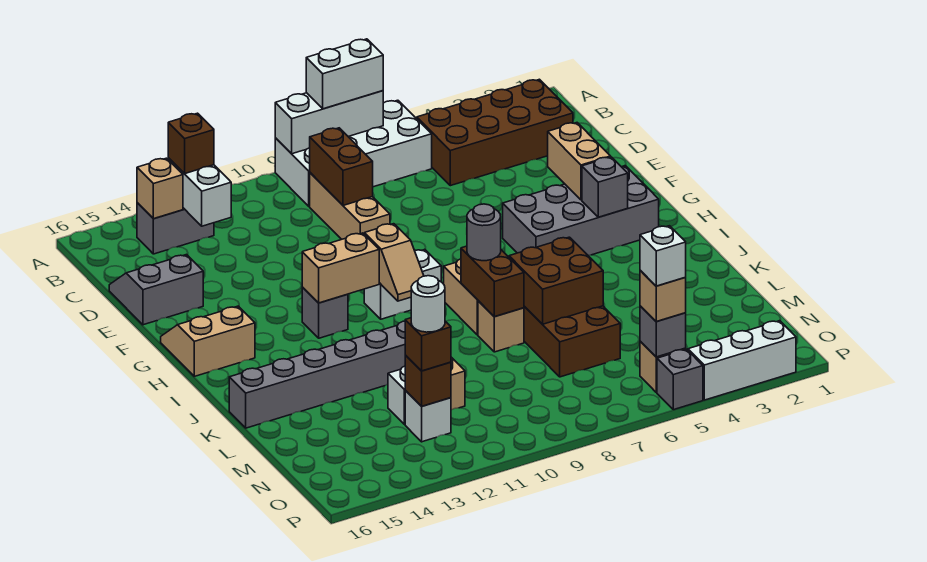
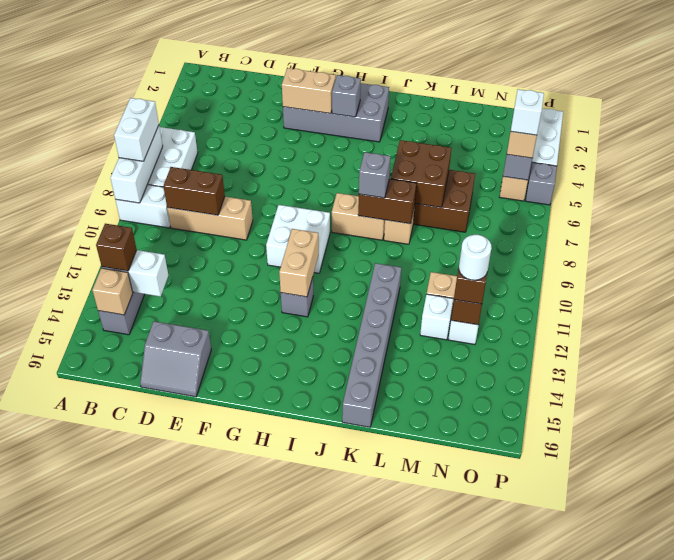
brown 2x4 brick [417,79,573,186] -> none
grey 2x2 slope [109,255,203,325] -> grey 2x2 slope turned to [140,321,211,397]
grey 2x4 brick [503,166,659,255] -> grey 2x4 brick turned to [283,83,389,142]
tan 2x2 slope [161,306,255,376] -> none
white 1x2 brick [364,250,441,319] -> white 2x2 brick [266,205,330,273]
tan 1x2 slope [364,224,424,301] -> none
grey 1x1 round brick [467,204,501,261] -> grey 1x1 brick [359,152,391,198]

